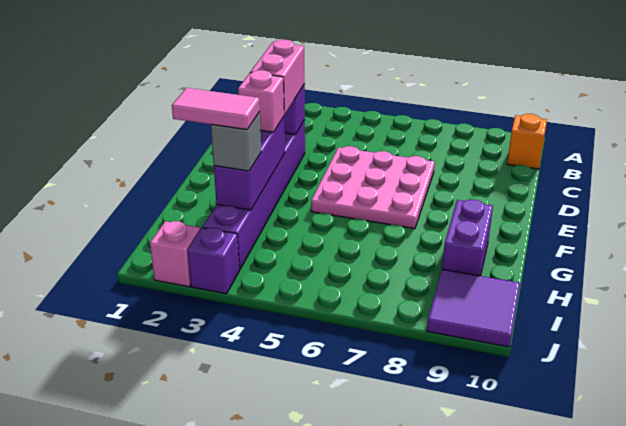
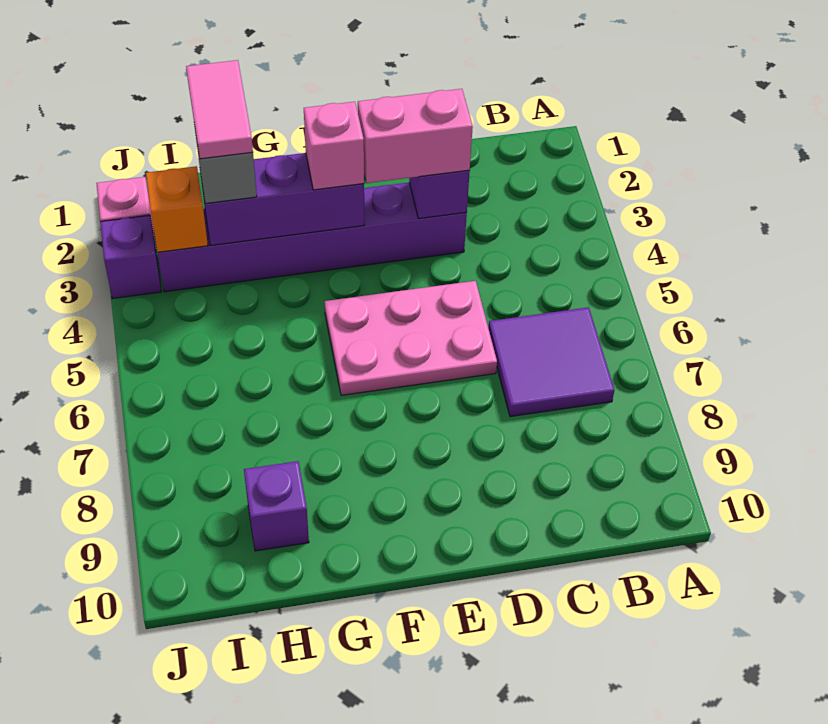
orange 1x1 brick [507,114,547,169] -> orange 1x1 brick moved to [146,166,208,252]
pink 3x3 plate [311,146,435,229] -> pink 2x3 plate [325,281,497,395]
purple 1x2 brick [442,200,493,276] -> purple 1x1 brick [244,461,309,551]
purple 2x2 tile [427,269,520,347] -> purple 2x2 tile moved to [488,307,614,417]

